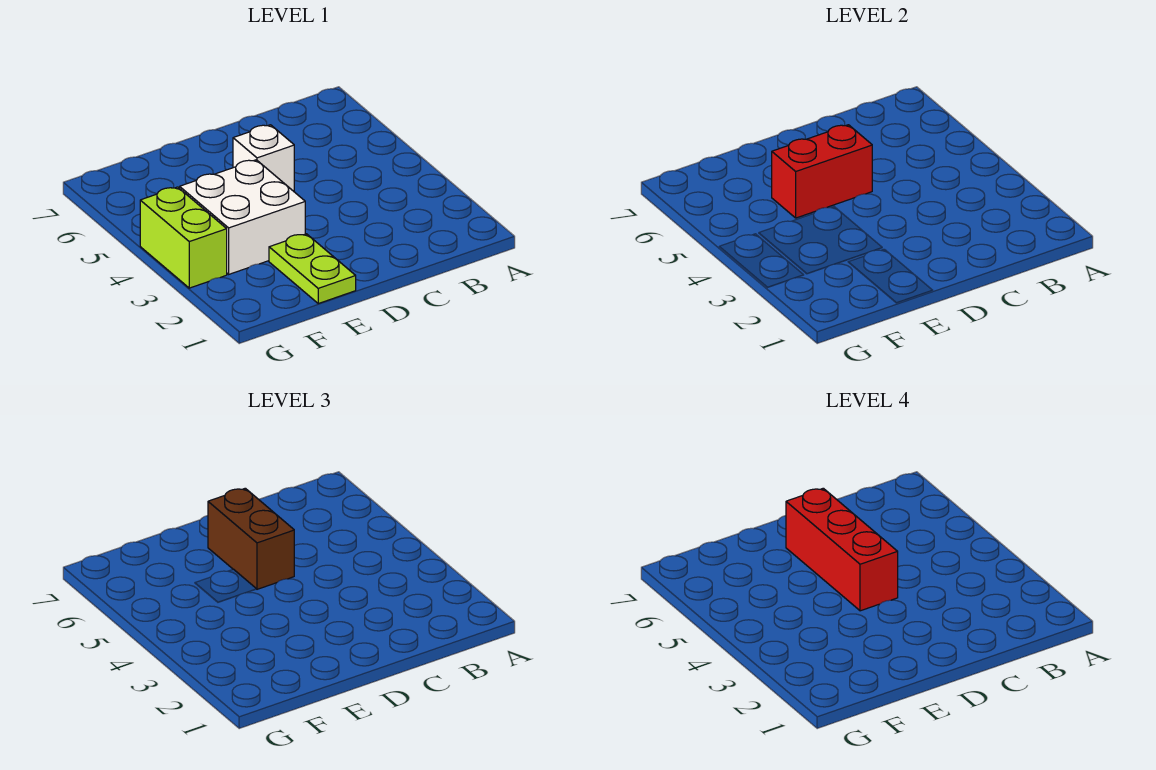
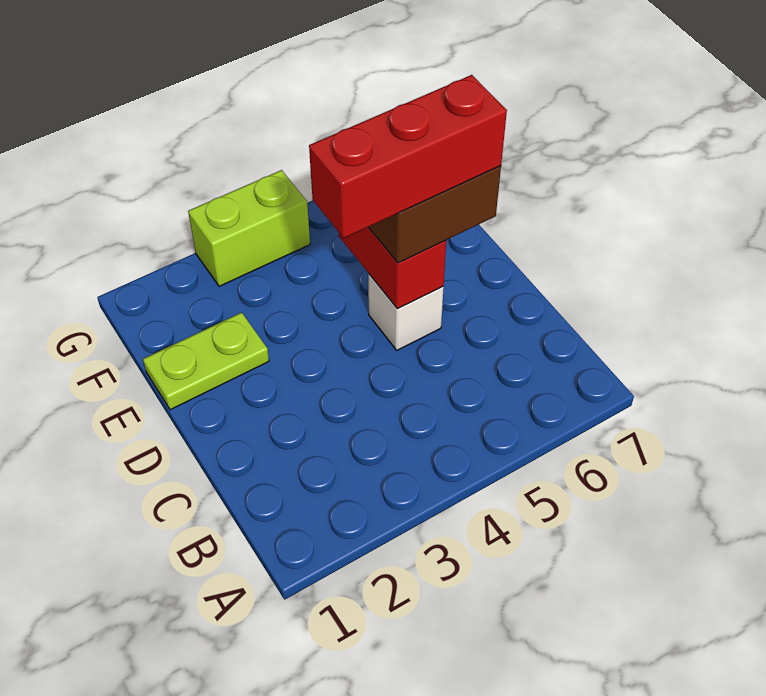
white 2x2 brick [180,160,305,274] -> none

